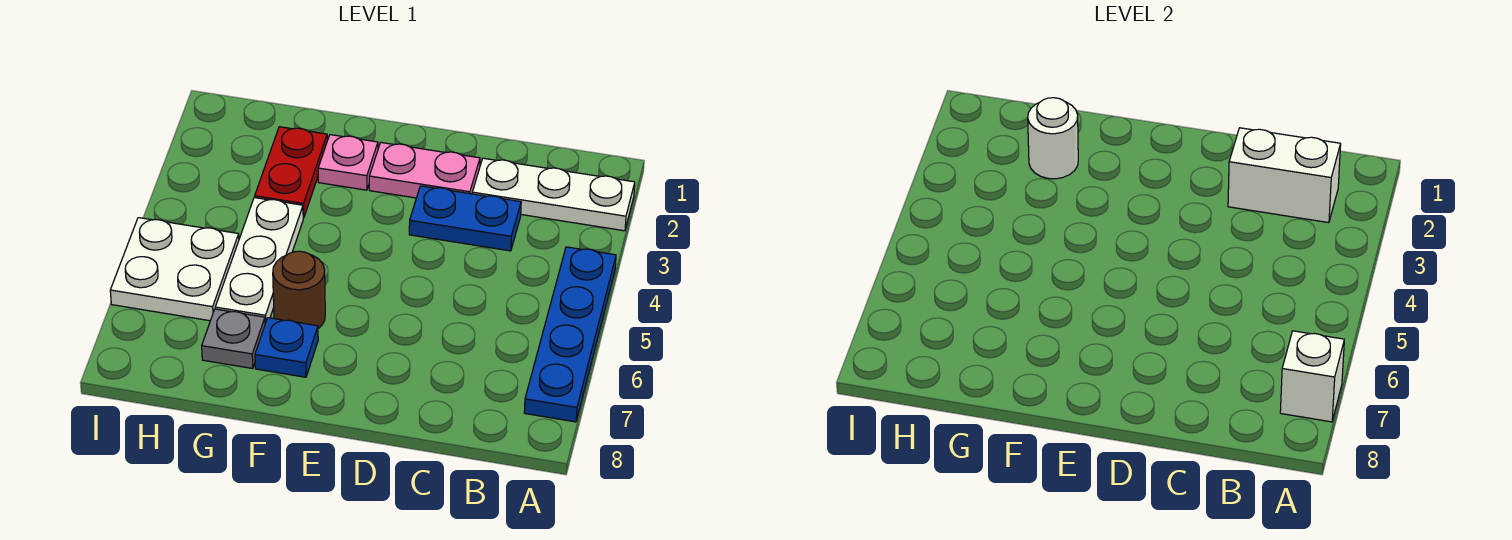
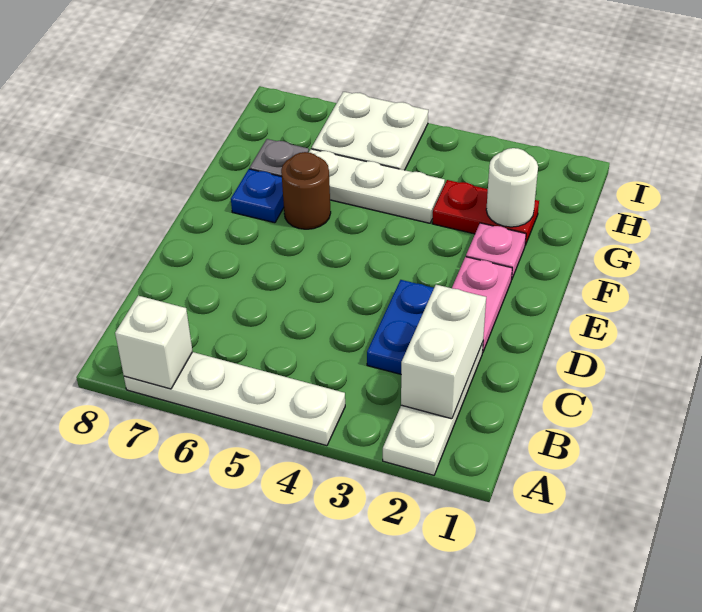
blue 1x4 plate [524,247,616,422] -> white 1x4 plate [124,352,345,446]

